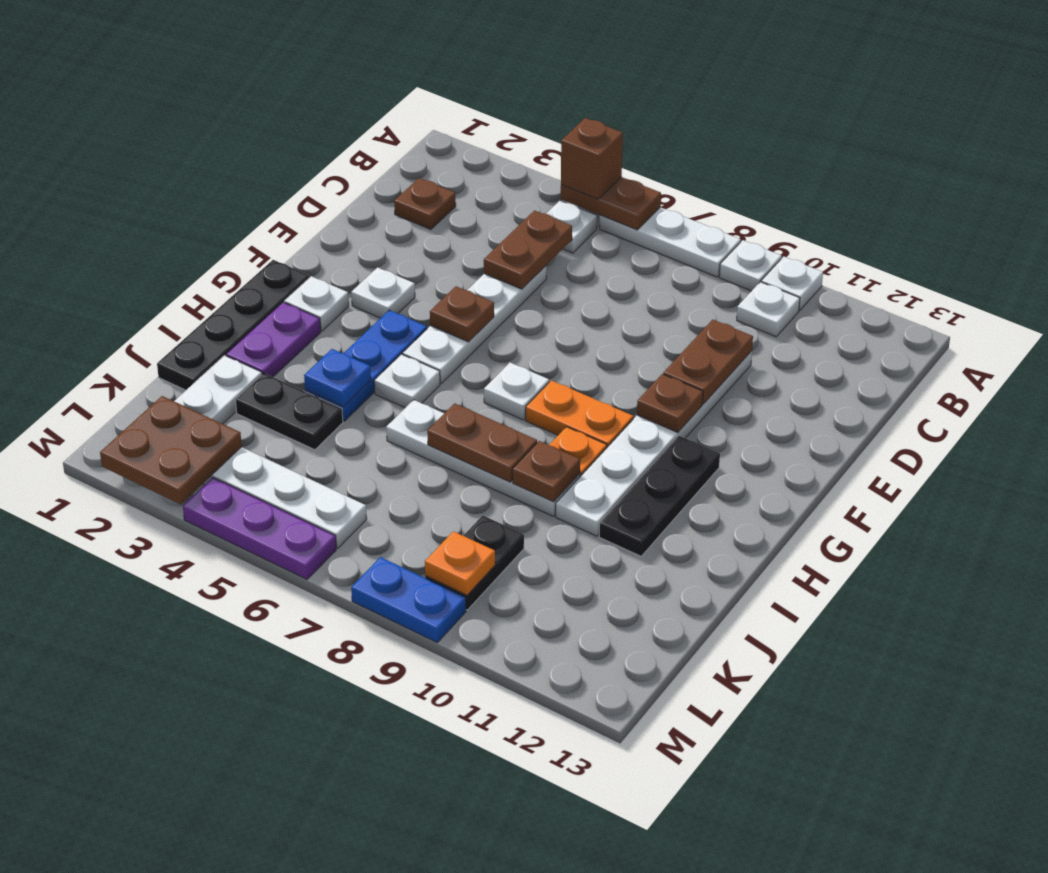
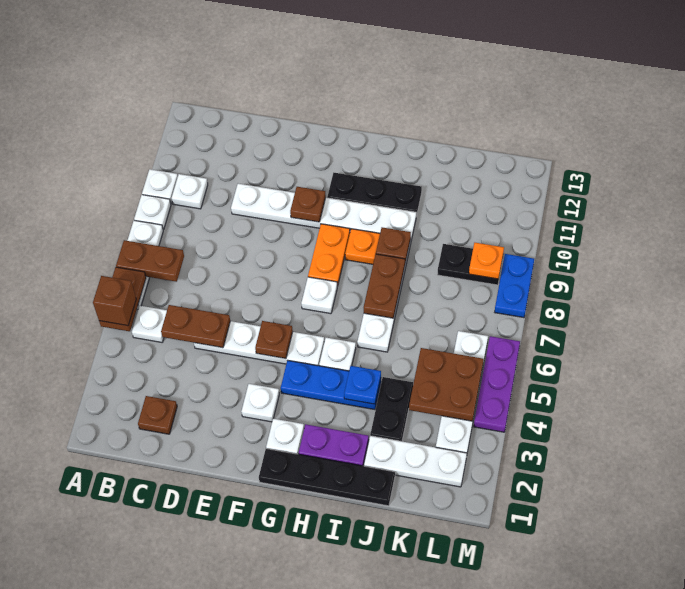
brown 1x2 plate [663,320,753,404] -> brown 1x2 plate moved to [116,240,184,282]
brown 2x2 plate [100,396,242,504] -> brown 2x2 plate moved to [409,348,484,421]

